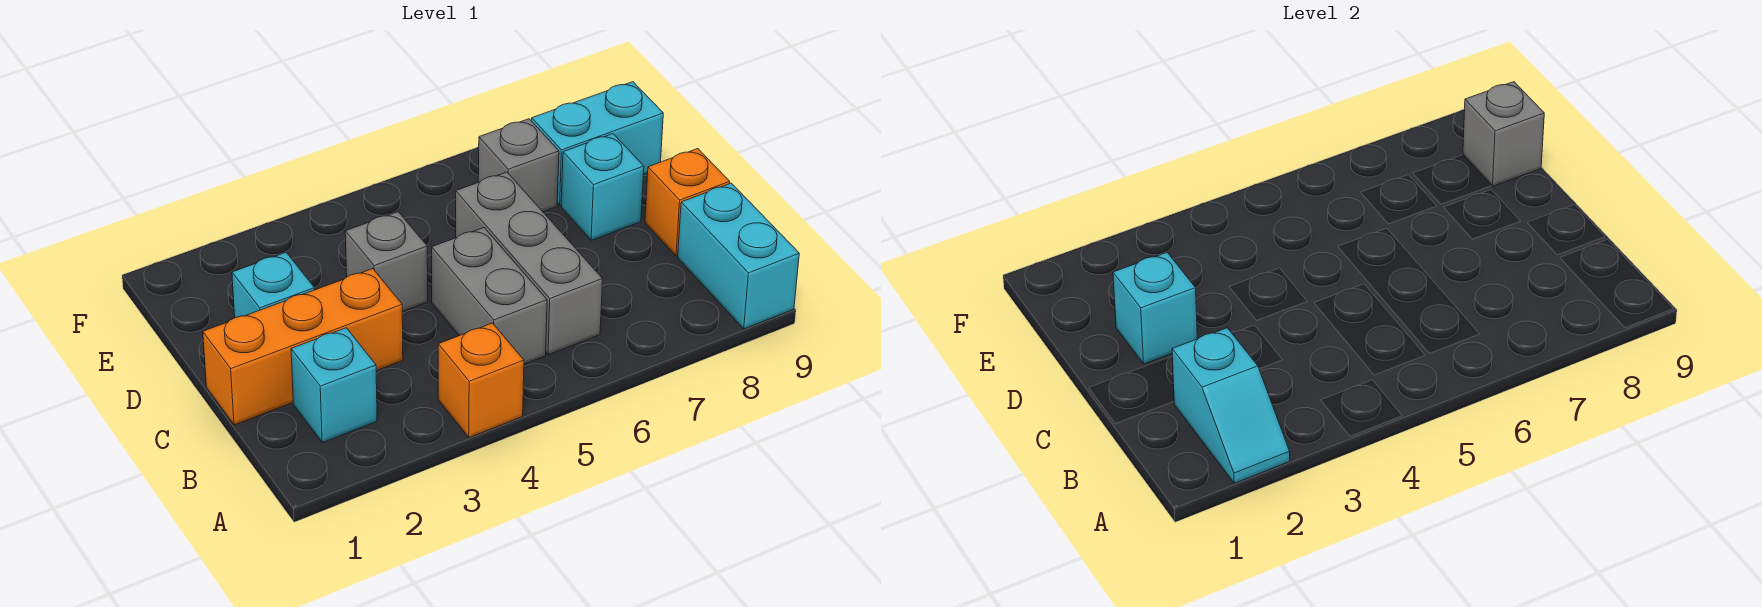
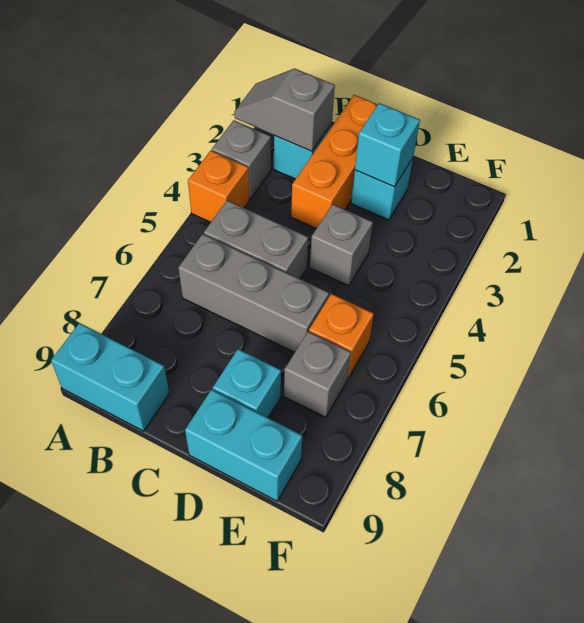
cyan 1x2 slope [1172,328,1290,483] -> grey 1x2 slope [234,69,335,151]
orange 1x1 brick [645,149,730,256] -> orange 1x1 brick moved to [309,294,374,378]
cyan 1x2 brick [532,82,663,205] -> cyan 1x2 brick turned to [185,390,302,501]
grey 1x1 brick [1463,82,1544,186] -> grey 1x1 brick moved to [212,120,271,199]

